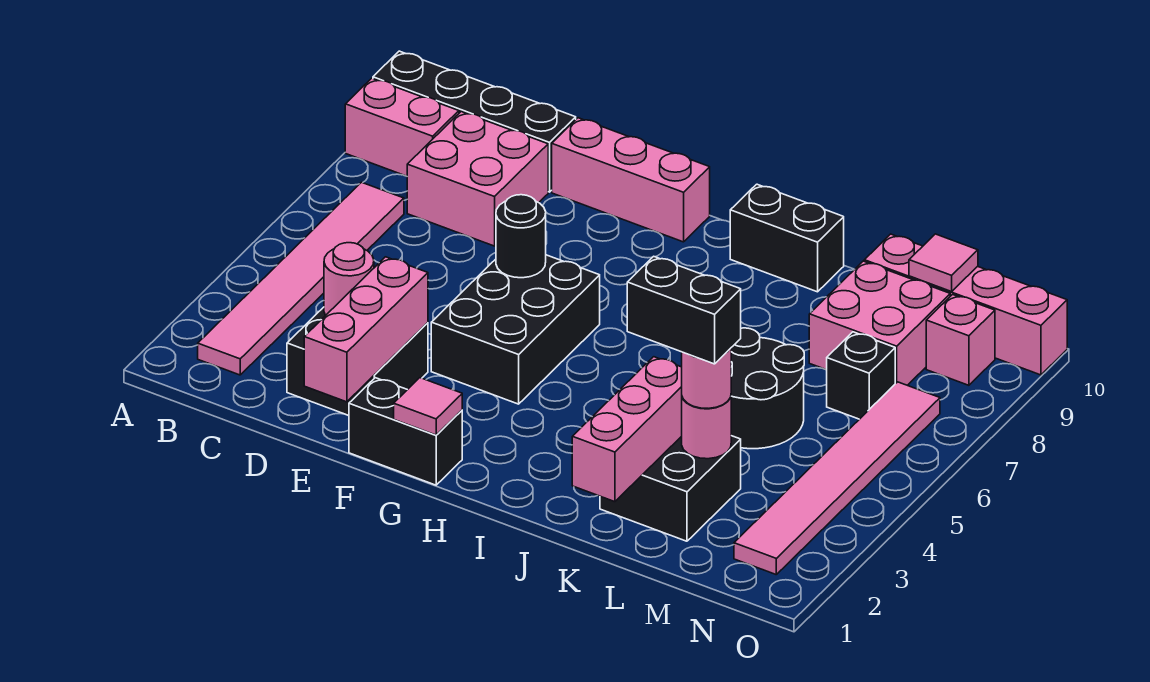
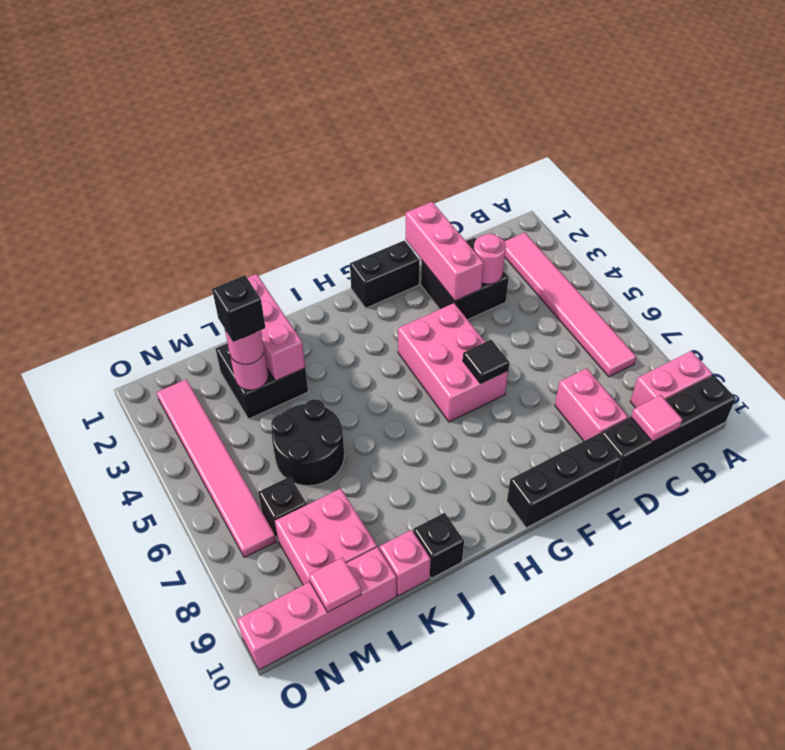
pink 2x2 brick [407,112,548,246] -> pink 1x2 brick [555,368,628,441]
pink 1x3 brick [552,118,710,242] -> black 1x3 brick [507,433,621,528]
black 2x3 brick [431,255,600,404] -> pink 2x3 brick [398,303,508,422]
black 1x1 round brick [496,195,546,278] -> black 1x1 tile [463,340,509,384]
pink 1x1 tile [394,378,462,435] -> pink 1x1 tile moved to [631,395,683,442]
black 1x2 brick [730,184,844,292] -> black 1x1 brick [413,513,464,578]
black 1x2 brick [627,256,741,364] -> black 1x1 brick [212,275,265,342]
pink 1x1 brick [926,294,995,385] -> pink 1x1 brick moved to [380,530,431,596]

